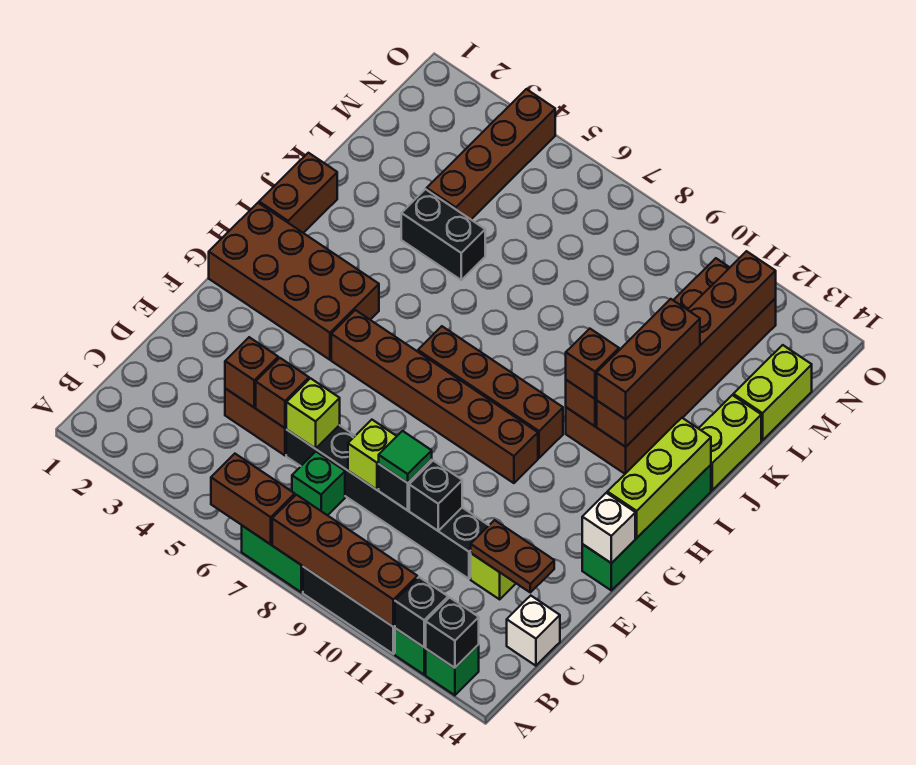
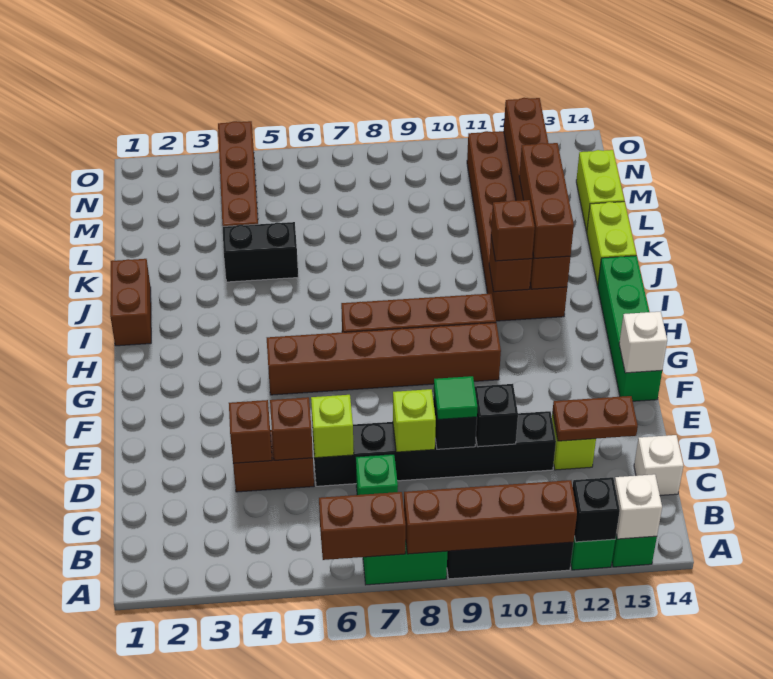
black 1x1 brick [426,598,479,668] -> white 1x1 brick [615,474,662,539]
brown 2x4 brick [209,203,379,360] -> none
lime 1x3 brick [607,418,711,538] -> none

